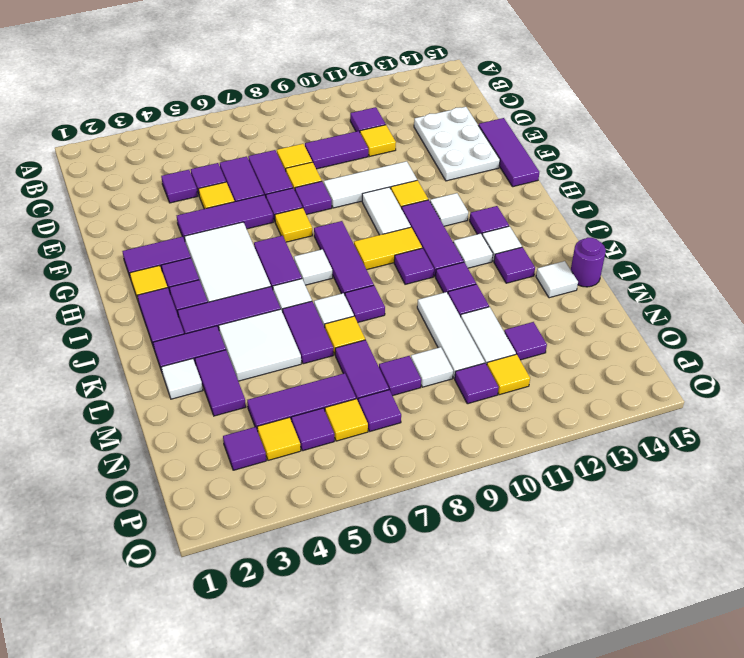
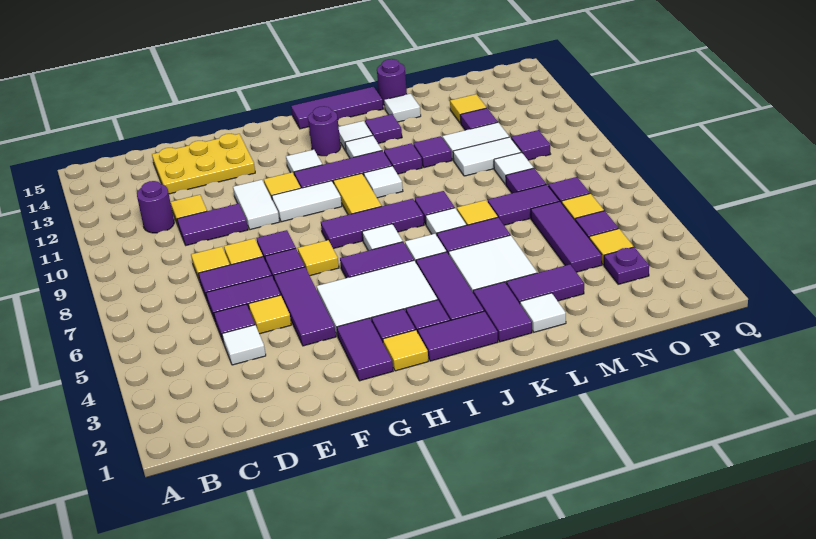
purple 1x1 tile [350,107,386,132] -> purple 1x1 round brick [137,181,174,233]
purple 1x1 tile [161,170,198,203] -> white 1x1 tile [222,325,266,365]
purple 1x2 tile [305,131,368,169] -> purple 1x2 tile turned to [177,204,248,245]
white 2x3 plate [414,107,500,181] -> yellow 2x3 plate [152,134,255,194]
purple 1x3 tile [478,118,539,187] -> purple 1x3 tile moved to [291,87,383,129]
white 1x3 tile [324,161,417,208] -> white 1x2 tile [233,180,280,230]
purple 1x1 tile [470,206,509,234] -> purple 1x1 round brick [308,106,341,156]
purple 1x1 tile [394,248,434,284] -> white 1x1 tile [364,166,403,198]
white 1x3 tile [417,292,485,378] -> white 1x2 tile [453,137,521,176]
purple 1x1 tile [223,427,266,470] -> purple 1x1 plate [604,247,649,284]
yellow 1x1 tile [487,354,530,395] -> yellow 1x1 tile moved to [450,94,487,124]

